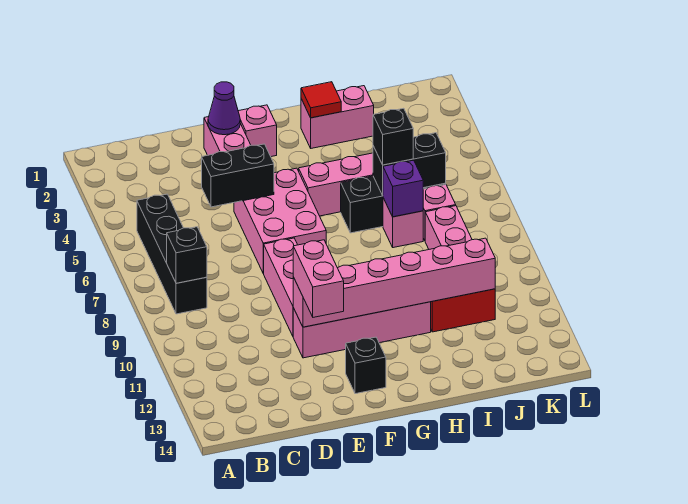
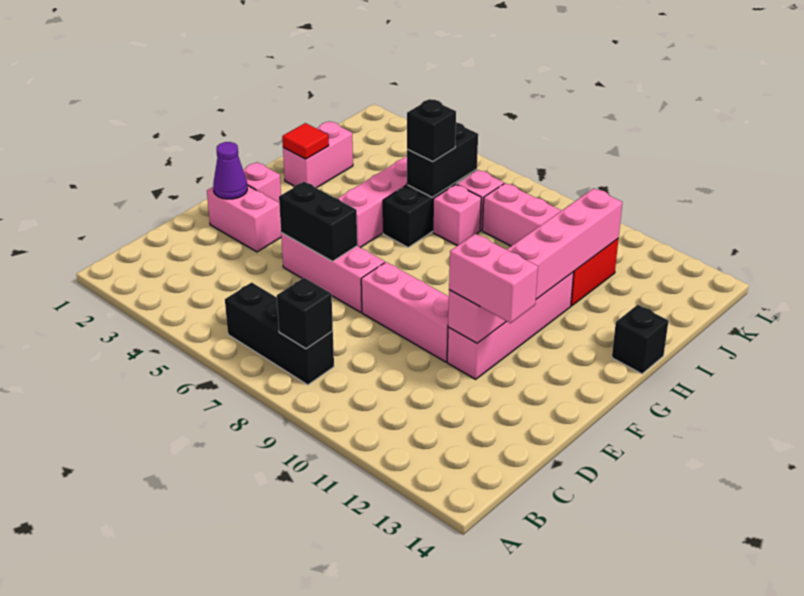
black 1x4 brick [137,194,207,314] -> black 1x3 brick [225,282,334,385]
black 1x2 brick [202,144,274,207] -> black 1x2 brick turned to [279,182,357,261]
pink 2x3 brick [234,168,326,273] -> pink 1x3 brick [281,233,385,312]
black 1x1 brick [346,337,386,394] -> black 1x1 brick moved to [612,305,668,374]
purple 1x1 brick [383,160,423,217] -> none

